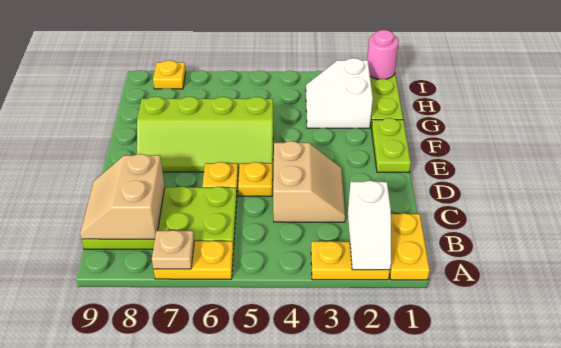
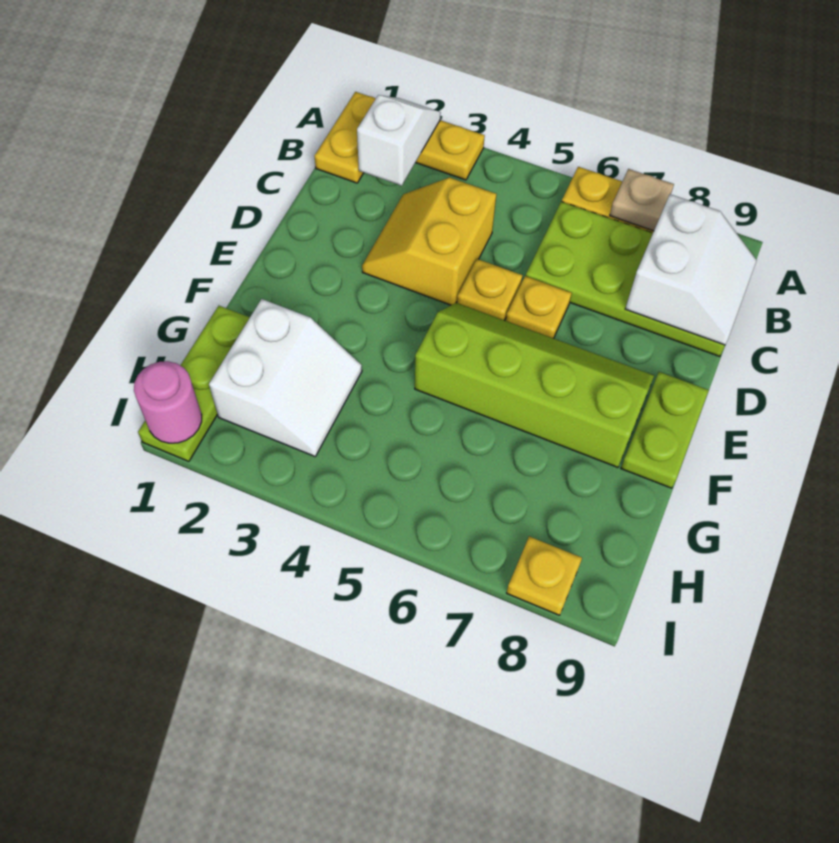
tan 2x2 slope [80,154,165,239] -> white 2x2 slope [625,194,757,345]
tan 2x2 slope [273,141,345,222] -> yellow 2x2 slope [362,178,497,305]
lime 1x2 plate [371,118,411,173] -> lime 1x2 plate moved to [621,372,709,488]

